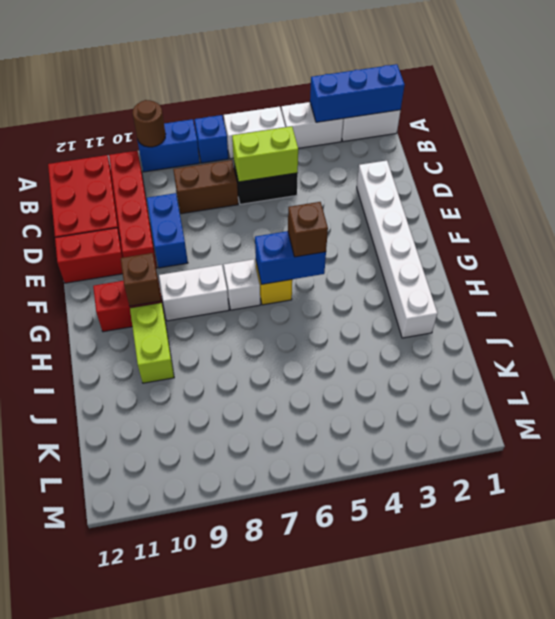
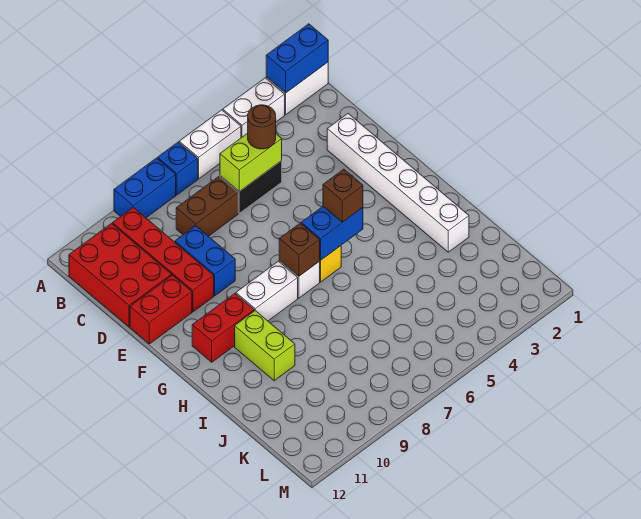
blue 1x3 brick [310,64,405,122] -> blue 1x2 brick [266,24,328,93]
brown 1x1 round brick [133,100,166,147] -> brown 1x1 round brick moved to [248,105,276,149]
brown 1x1 brick [121,253,161,306] -> brown 1x1 brick moved to [279,223,320,276]

